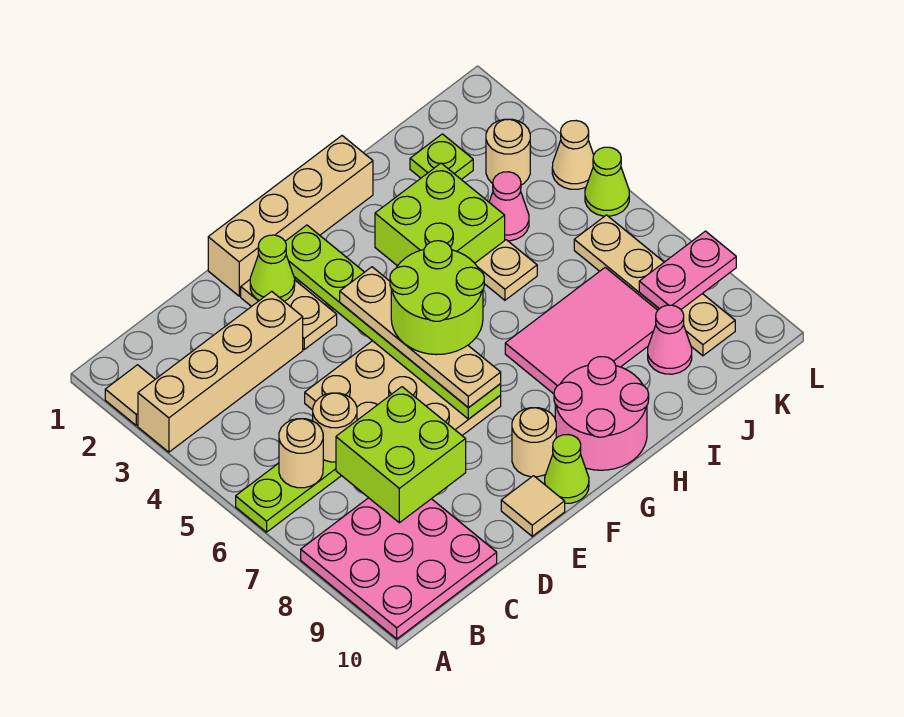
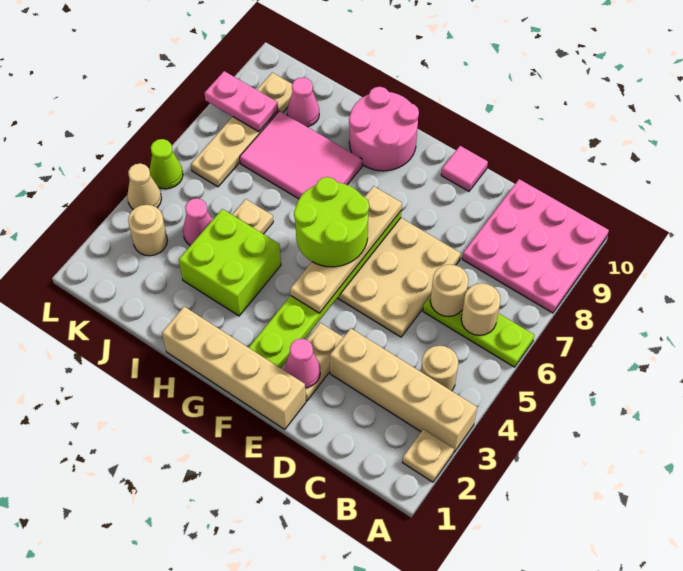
tan 1x1 tile [105,365,155,425] -> tan 1x1 plate [402,429,454,482]
lime 2x2 brick [336,387,466,523] -> none
lime 1x1 cone [250,235,295,301] -> pink 1x1 cone [284,339,320,388]
tan 1x1 tile [501,476,565,536] -> pink 1x1 tile [441,146,488,191]
tan 1x1 round brick [512,408,556,477] -> tan 1x1 round brick moved to [421,346,458,391]
lime 1x1 cone [545,435,589,503] -> none
lime 1x1 plate [410,134,473,179] -> none

